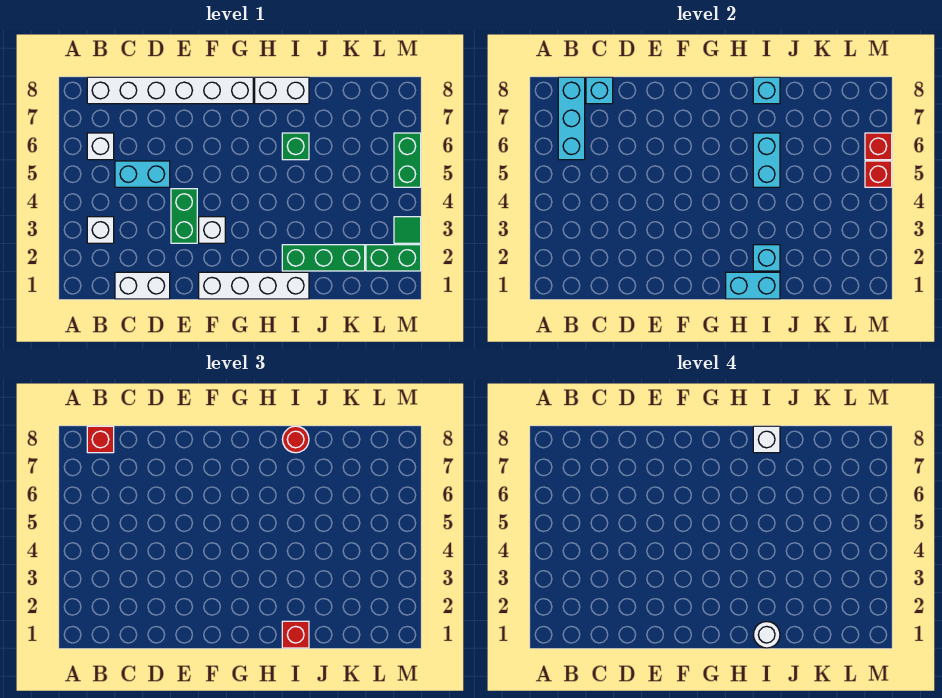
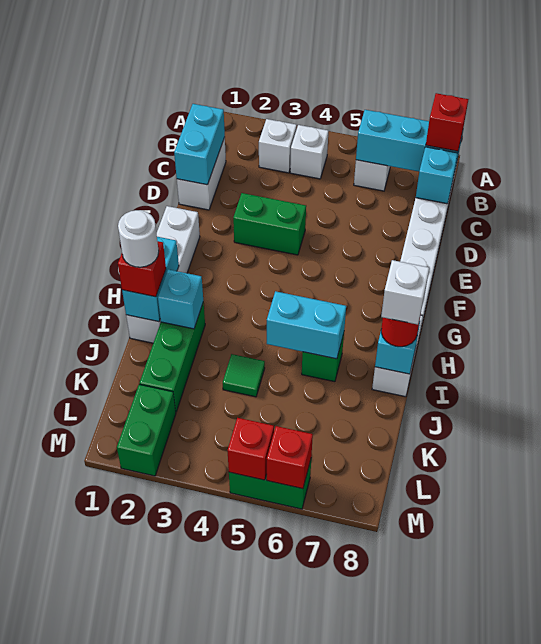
cyan 1x2 brick [115,161,170,187] -> cyan 1x2 brick moved to [174,104,225,185]
white 1x1 brick [199,217,225,243] -> white 1x1 brick moved to [290,125,328,179]
green 1x1 tile [394,217,421,243] -> green 1x1 tile moved to [223,354,265,397]

